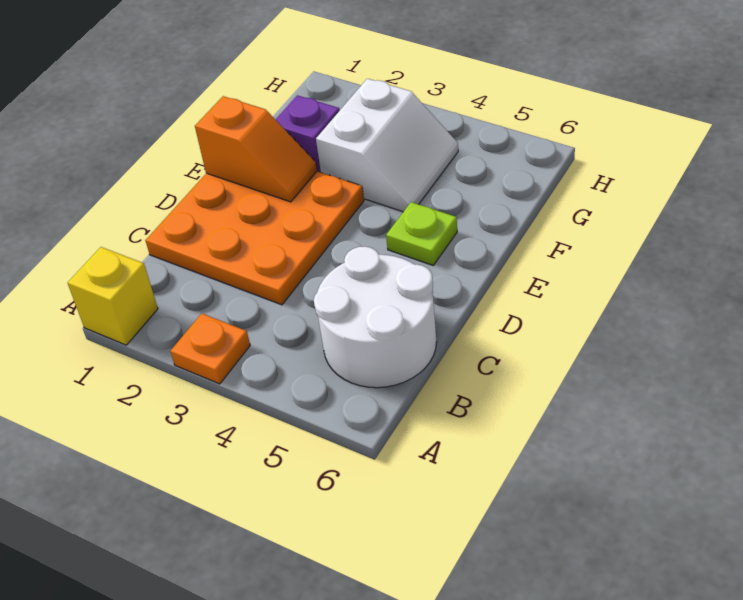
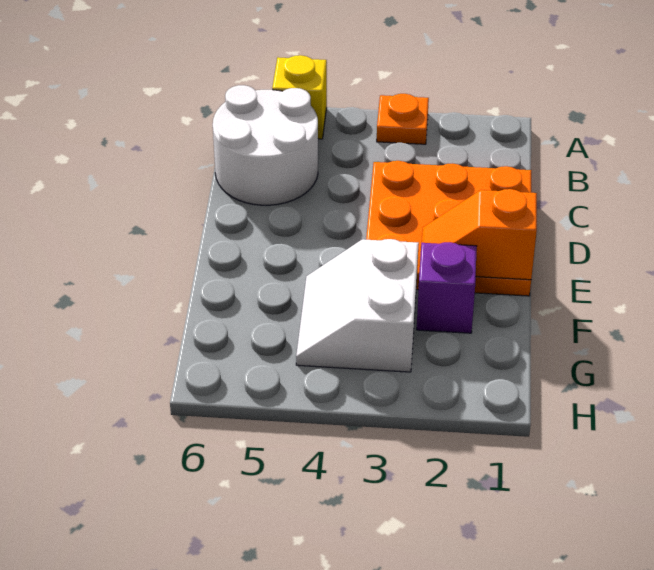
yellow 1x1 brick [67,247,158,345] -> yellow 1x1 brick moved to [272,55,327,139]
lime 1x1 plate [386,202,457,265] -> none

